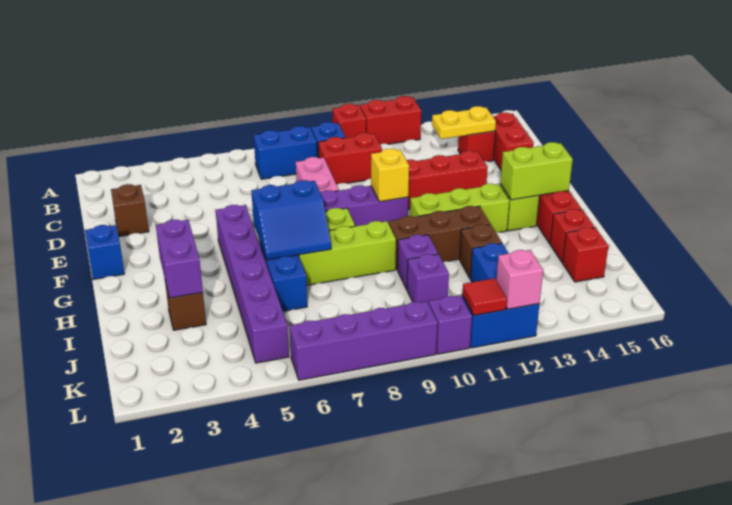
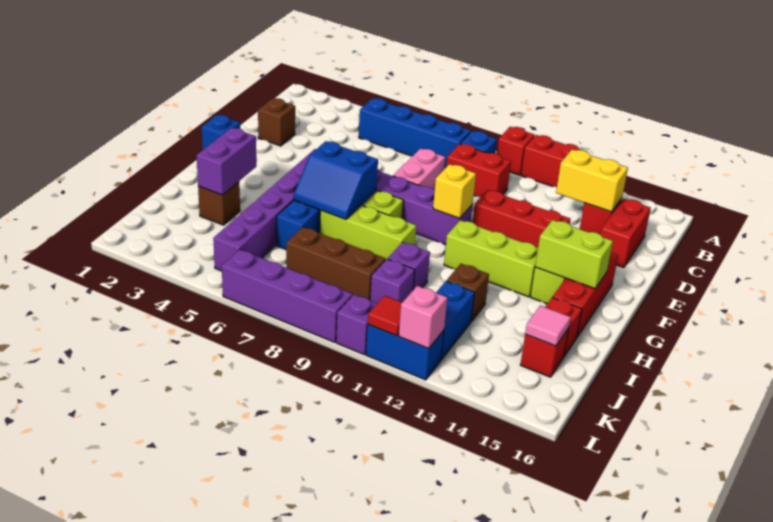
blue 1x2 brick [254,126,317,179] -> blue 1x4 brick [359,98,471,168]
yellow 1x2 plate [432,106,496,139] -> yellow 1x2 brick [556,149,628,212]
brown 1x3 brick [389,206,490,269] -> brown 1x3 brick moved to [286,227,386,300]
none -> pink 1x1 tile [525,306,571,346]

